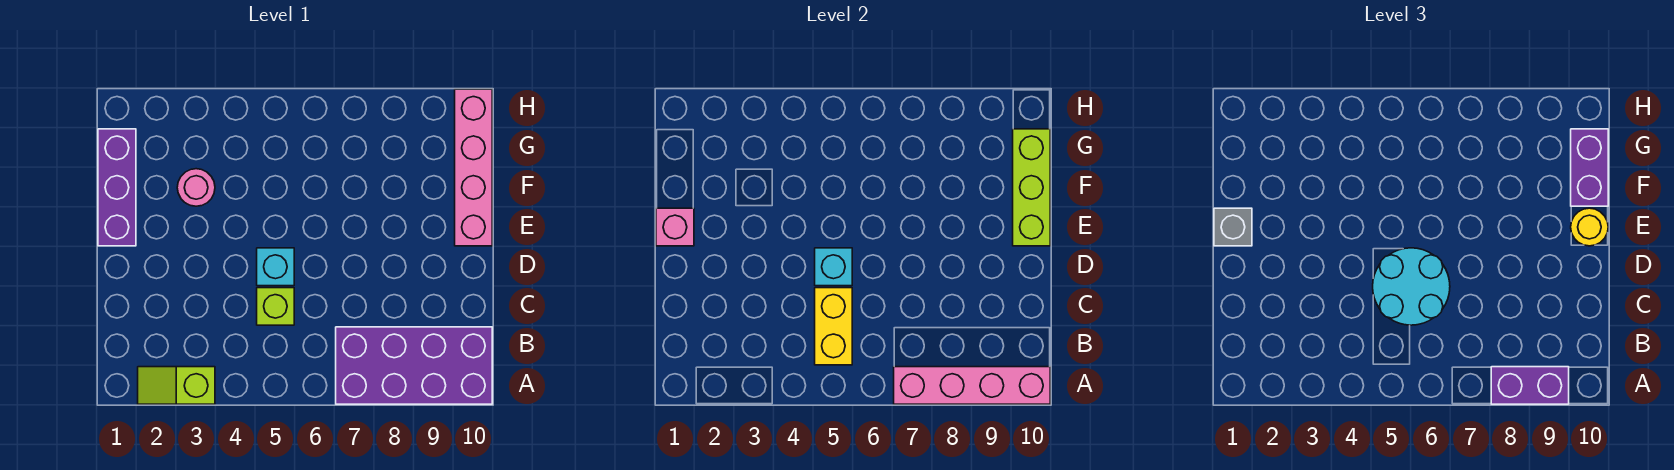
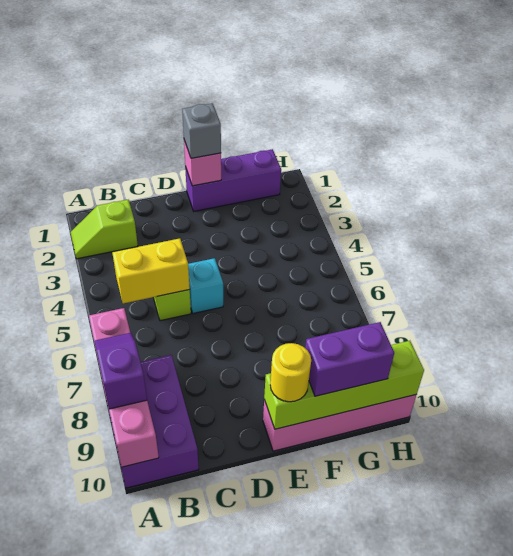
lime 1x2 slope [138,367,215,404] -> lime 1x2 slope turned to [71,200,138,259]
purple 2x4 brick [336,327,492,404] -> purple 2x3 brick [107,355,199,488]
purple 1x2 brick [1491,367,1569,404] -> purple 1x2 slope [94,333,147,409]
cyan 2x2 round brick [1373,248,1450,325] -> none
cyan 1x1 brick [815,248,852,286] -> none
lime 1x3 brick [1013,129,1050,246] -> lime 1x4 brick [264,341,424,429]
pink 1x1 round brick [177,169,215,206] -> none

